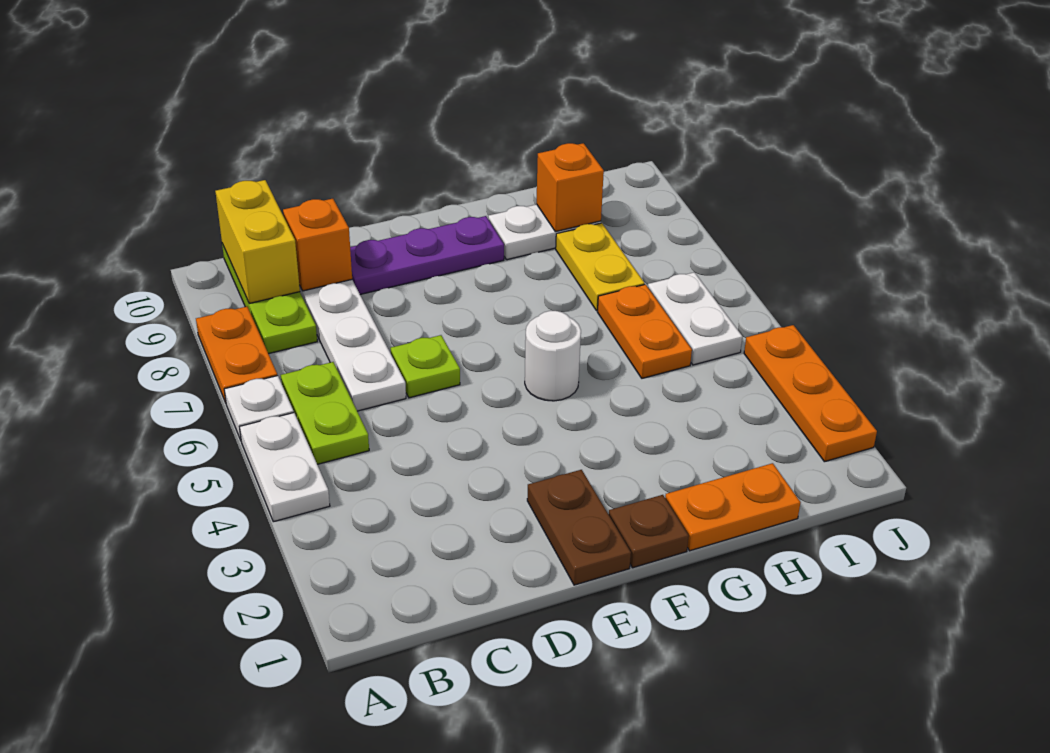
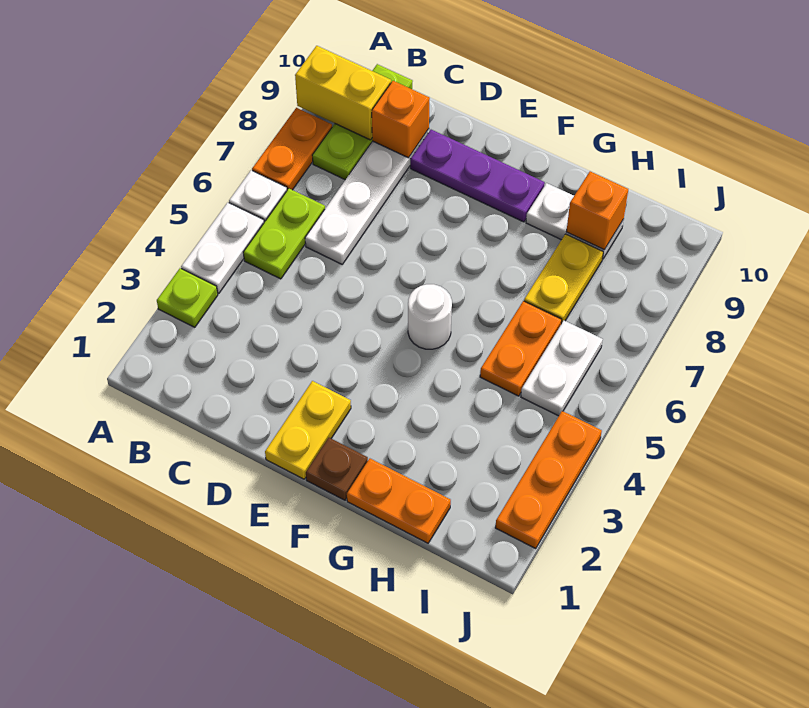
yellow 1x2 brick [215,180,300,303] -> yellow 1x2 brick turned to [295,46,391,140]
lime 1x1 plate [390,335,460,398] -> lime 1x1 plate moved to [157,268,218,327]
brown 1x2 plate [527,470,631,585] -> yellow 1x2 plate [265,381,351,479]

